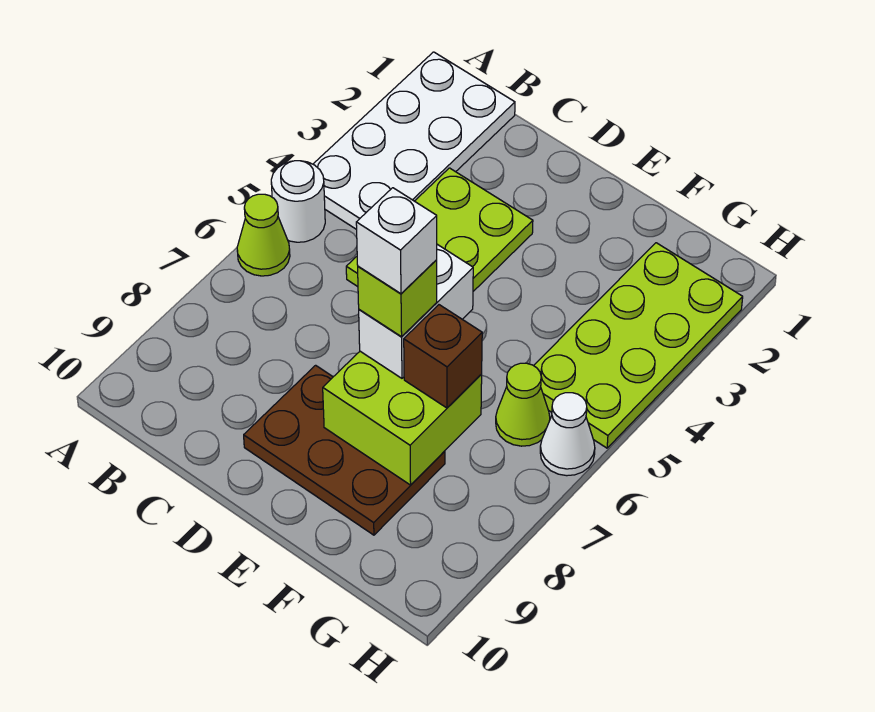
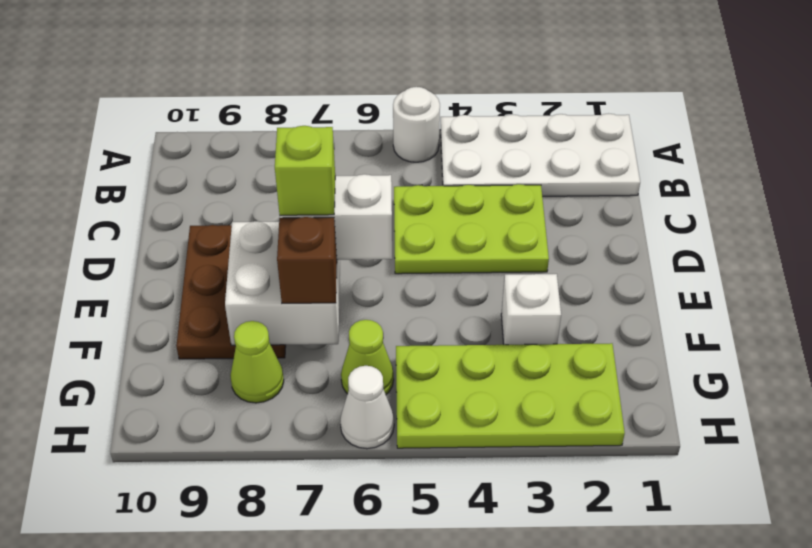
lime 1x1 cone [237,194,290,276] -> lime 1x1 cone moved to [230,321,284,403]
lime 2x2 brick [323,351,482,485] -> white 2x2 brick [225,221,340,345]
white 1x1 brick [356,188,437,294] -> white 1x1 brick moved to [501,274,561,345]

